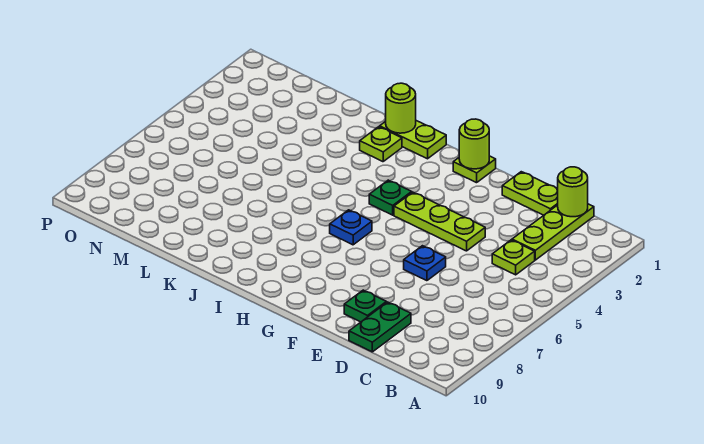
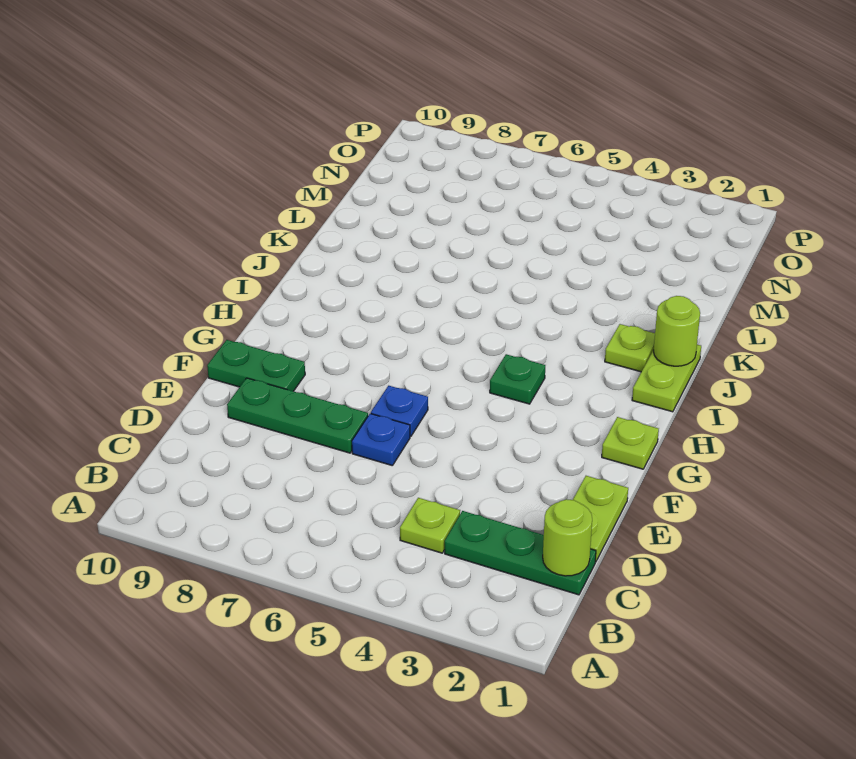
lime 1x3 plate [512,204,594,260] -> green 1x3 plate [445,511,596,595]
green 1x2 plate [349,302,411,352] -> green 1x2 plate moved to [207,340,305,391]
lime 1x3 plate [394,192,485,251] -> none
green 1x1 plate [344,290,386,322] -> green 1x3 plate [227,378,368,453]
lime 1x1 round brick [459,119,489,169] -> none
blue 1x1 plate [330,210,372,245] -> blue 1x1 plate moved to [371,386,428,437]

